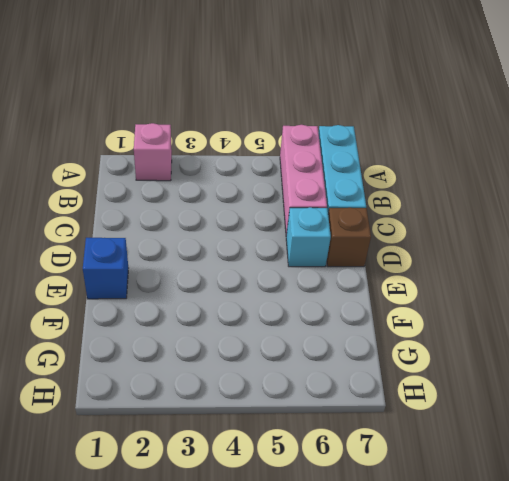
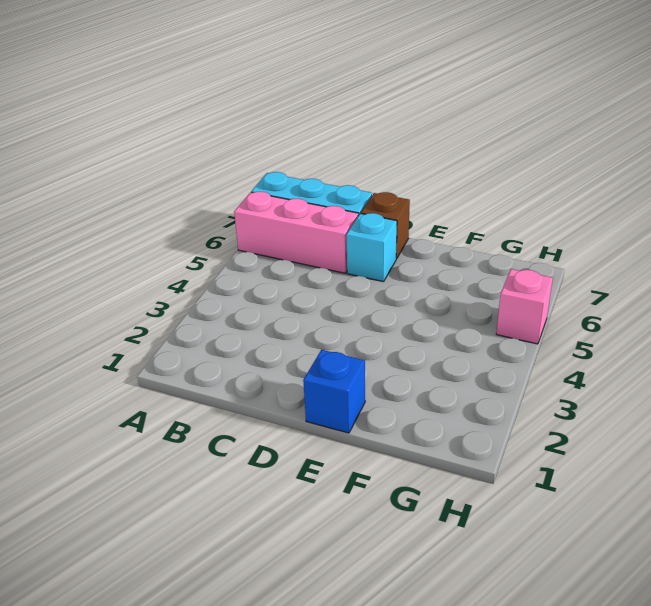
pink 1x1 brick [134,123,172,181] -> pink 1x1 brick moved to [496,269,553,344]

